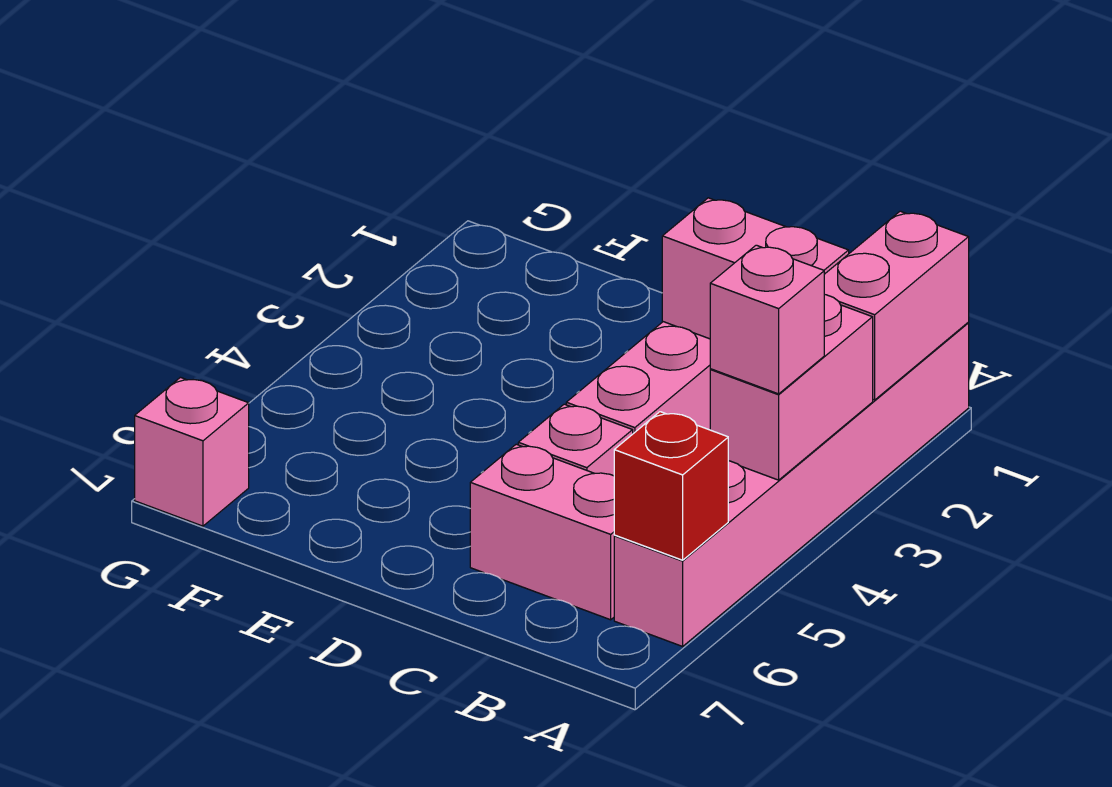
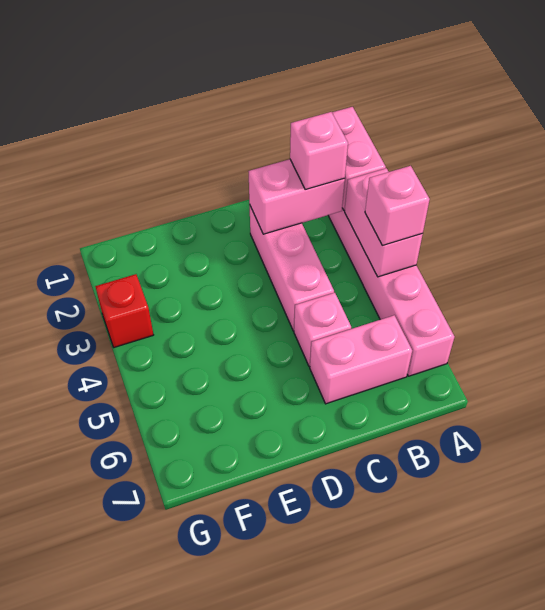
red 1x1 brick [614,412,728,560] -> red 1x1 brick moved to [95,274,153,347]
pink 1x1 brick [135,377,249,526] -> pink 1x1 brick moved to [290,112,348,190]

